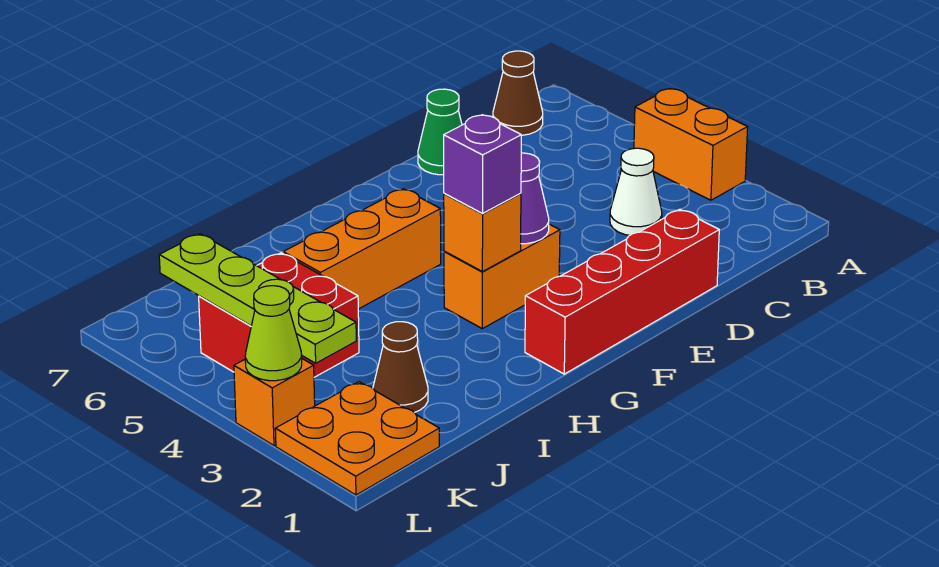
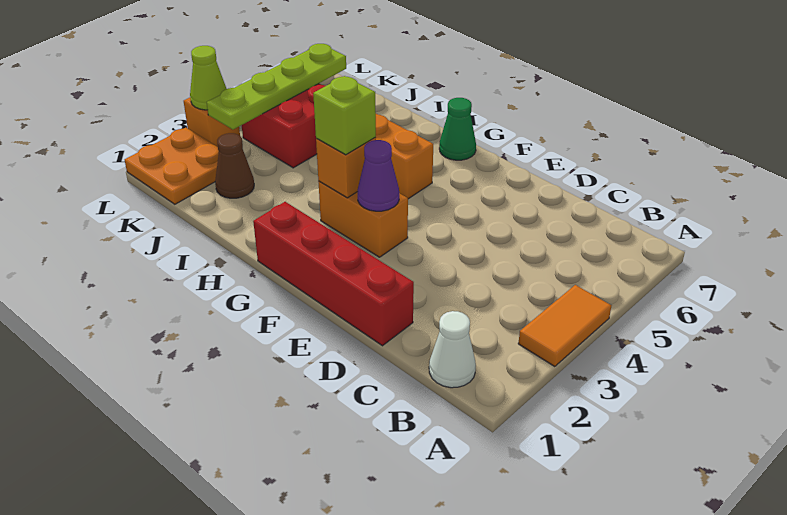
orange 1x2 brick [634,89,748,200] -> orange 1x2 tile [518,285,611,367]
brown 1x1 cone [493,51,543,135] -> none
white 1x1 cone [610,148,662,235] -> white 1x1 cone moved to [429,311,476,388]
green 1x1 cone [418,89,462,175] -> green 1x1 cone moved to [439,98,476,160]
purple 1x1 brick [444,115,521,213] -> lime 1x1 brick [313,76,376,155]

